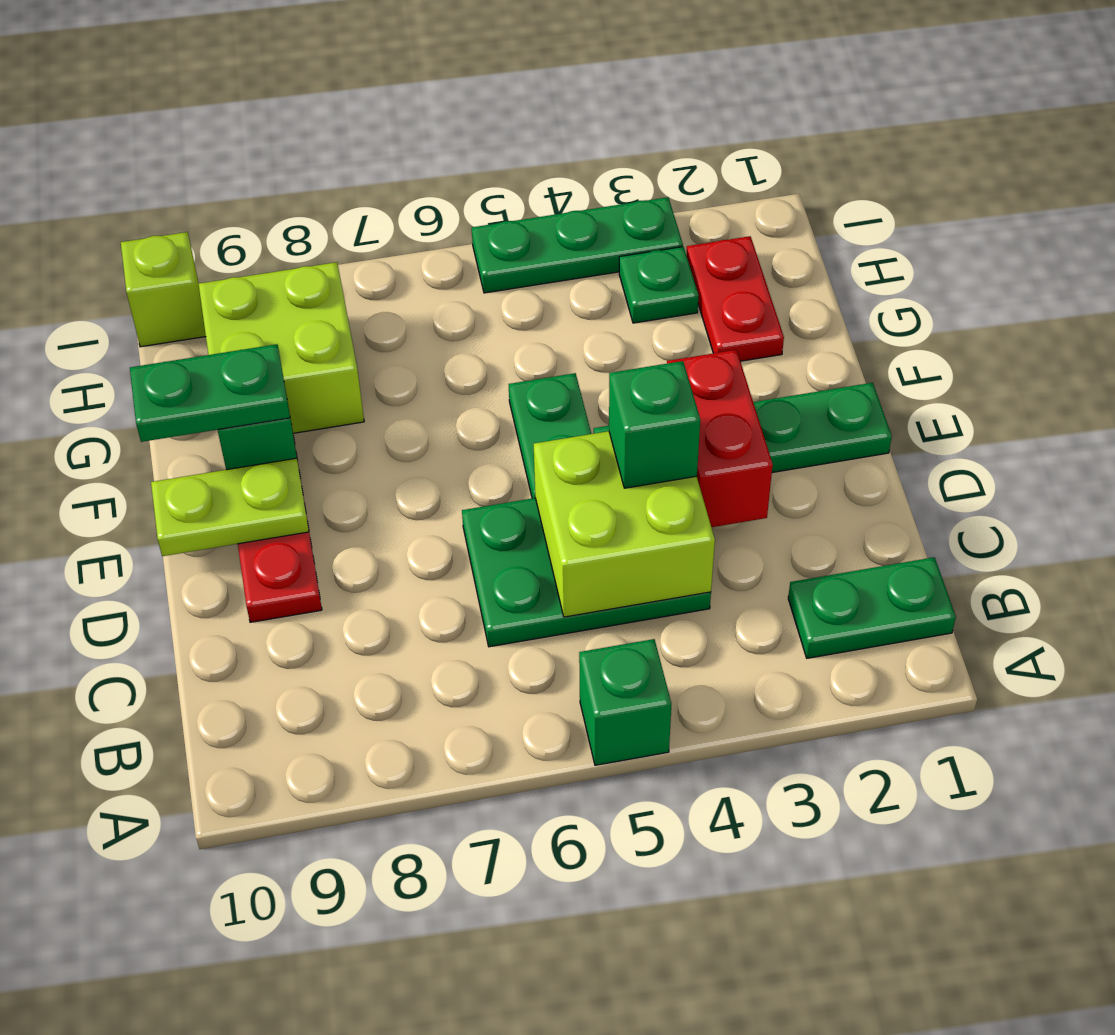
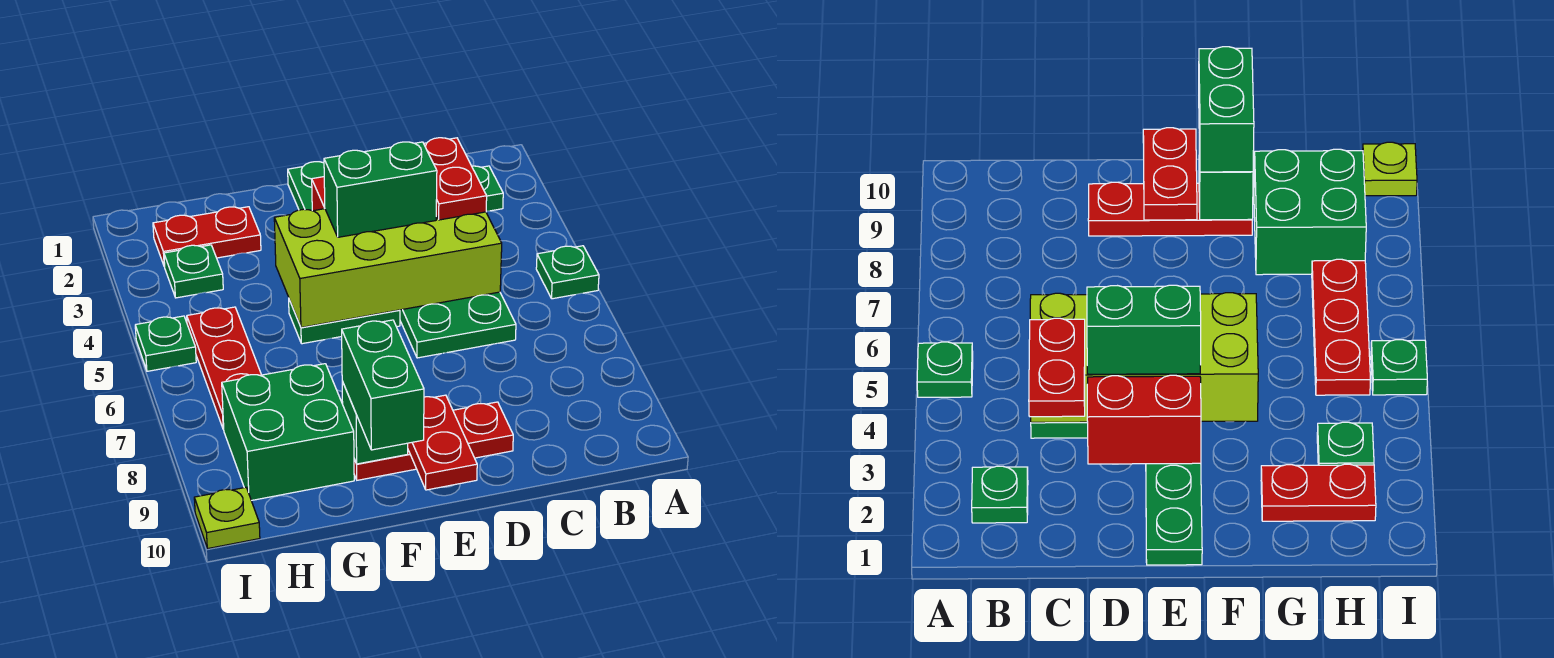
green 1x1 brick [579,639,671,765] -> green 1x1 plate [536,246,599,299]
green 1x2 plate [788,557,956,658] -> green 1x1 plate [472,166,503,211]
none -> red 1x2 plate [424,138,487,220]
lime 2x2 brick [534,431,715,617] -> lime 2x4 brick [274,209,502,327]
green 1x1 brick [609,361,700,488] -> green 1x2 brick [324,142,437,237]
lime 1x2 plate [151,458,309,556] -> red 1x2 plate [408,395,477,490]
green 1x2 plate [130,344,290,442] -> green 1x2 brick [342,320,424,450]
lime 2x2 brick [199,262,364,433] -> green 2x2 brick [222,364,354,501]
none -> red 1x3 plate [187,307,261,429]
green 1x3 plate [472,197,683,293] -> green 1x1 plate [135,316,196,371]
lime 1x1 brick [121,232,206,347] -> lime 1x1 plate [194,487,260,548]

